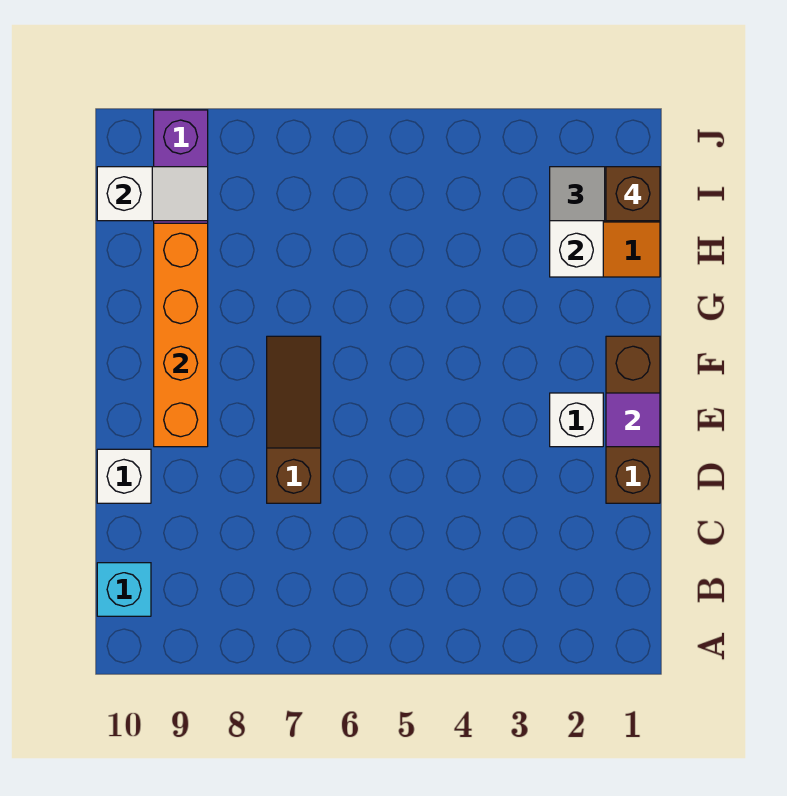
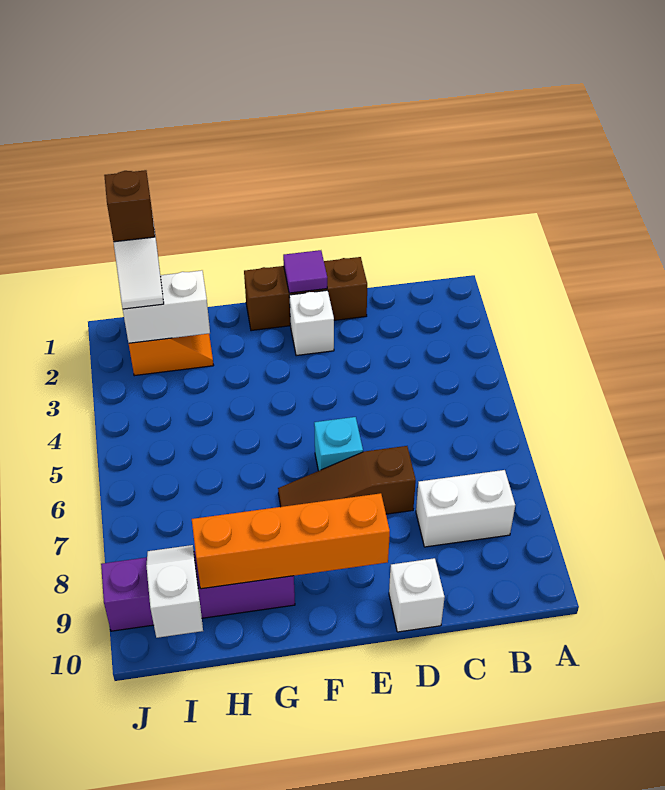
none -> white 1x2 brick [416,470,515,547]
cyan 1x1 brick [97,563,151,616] -> cyan 1x1 brick moved to [314,417,363,471]

